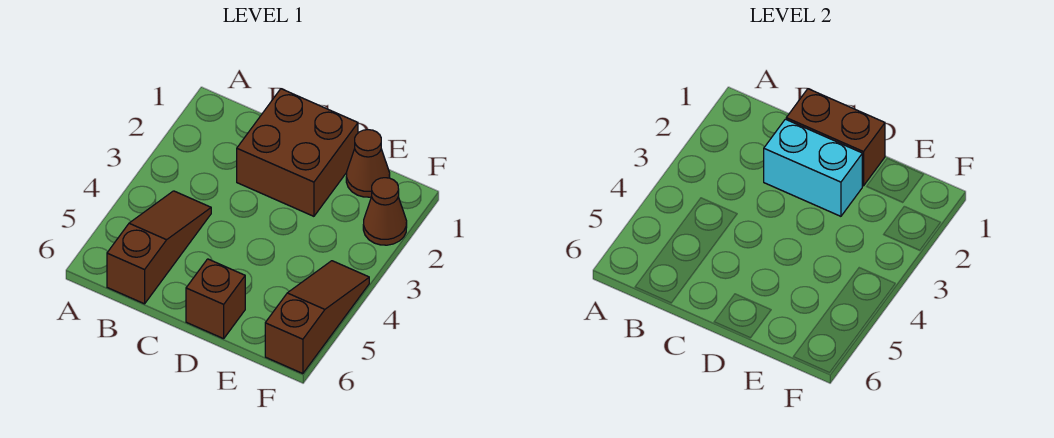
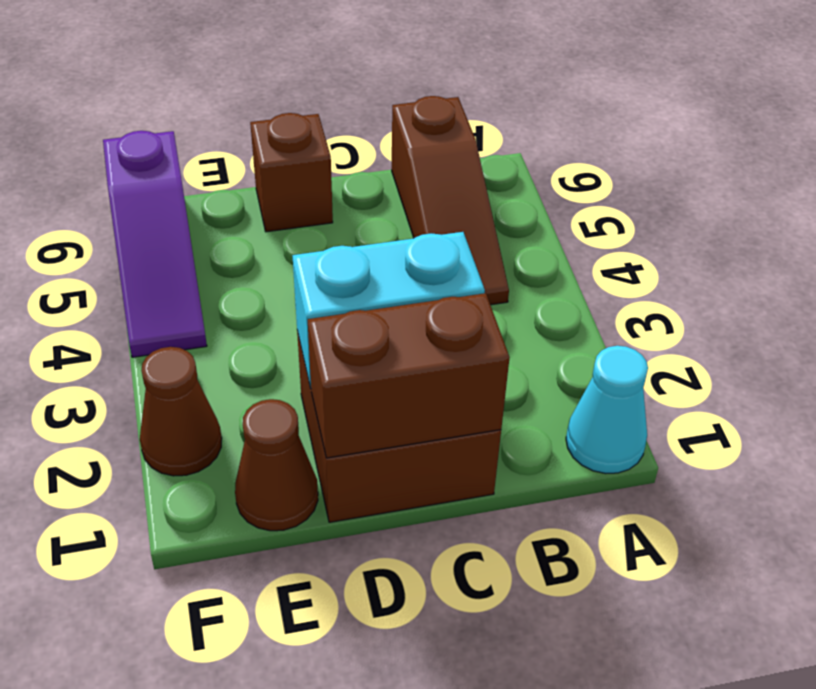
none -> cyan 1x1 cone [566,346,648,474]
brown 1x3 slope [265,261,369,374] -> purple 1x3 slope [103,131,207,357]

